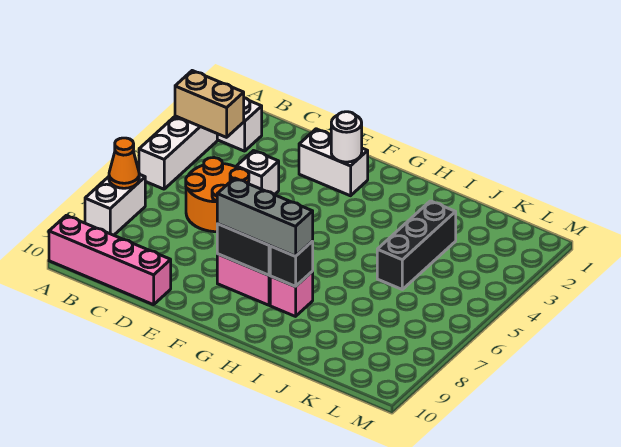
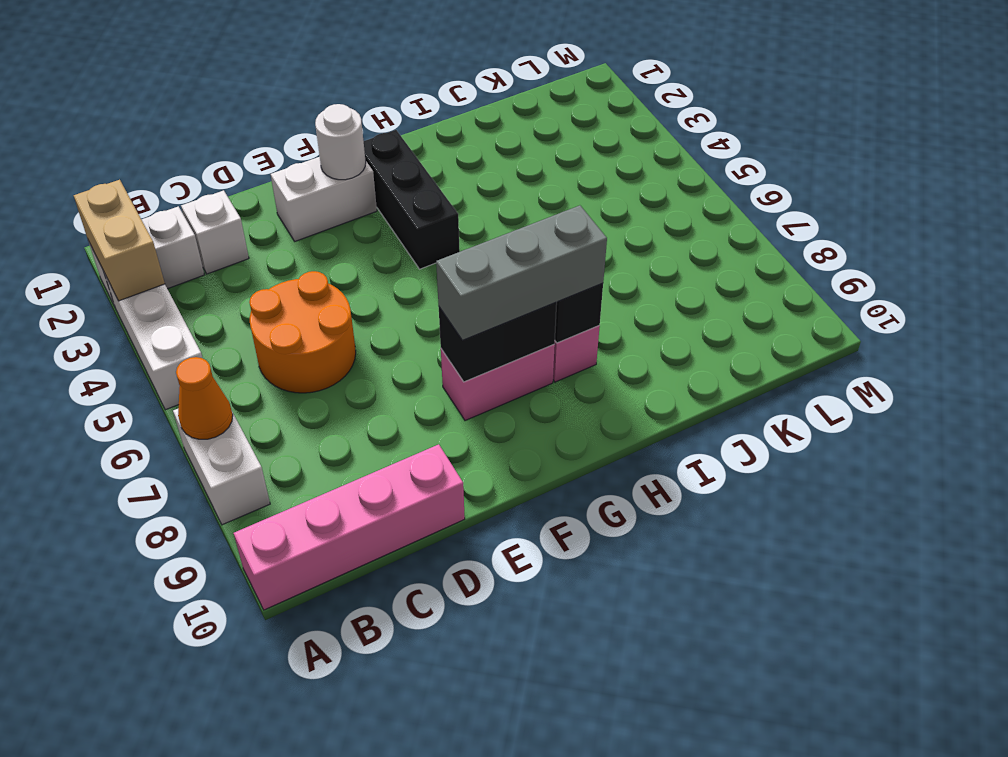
tan 1x2 brick [175,71,244,137] -> tan 1x2 brick turned to [74,180,165,301]
white 1x1 brick [236,151,279,195] -> white 1x1 brick moved to [181,190,249,274]
black 1x3 brick [377,201,456,289] -> black 1x3 brick moved to [364,130,460,269]

